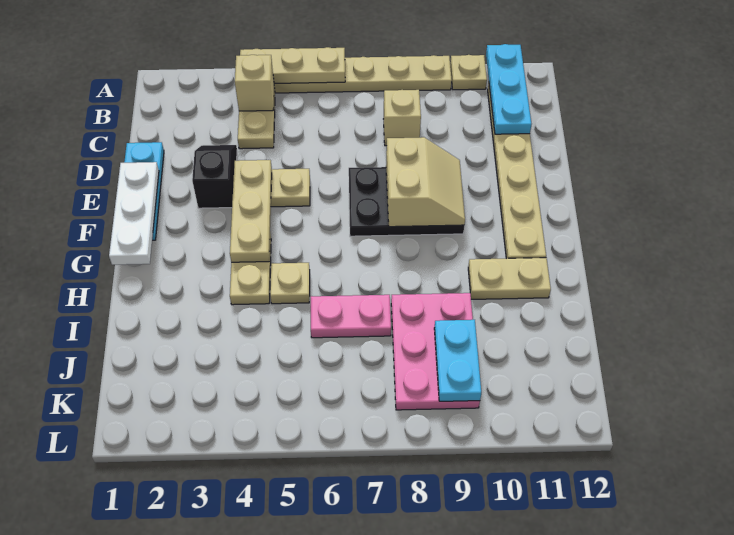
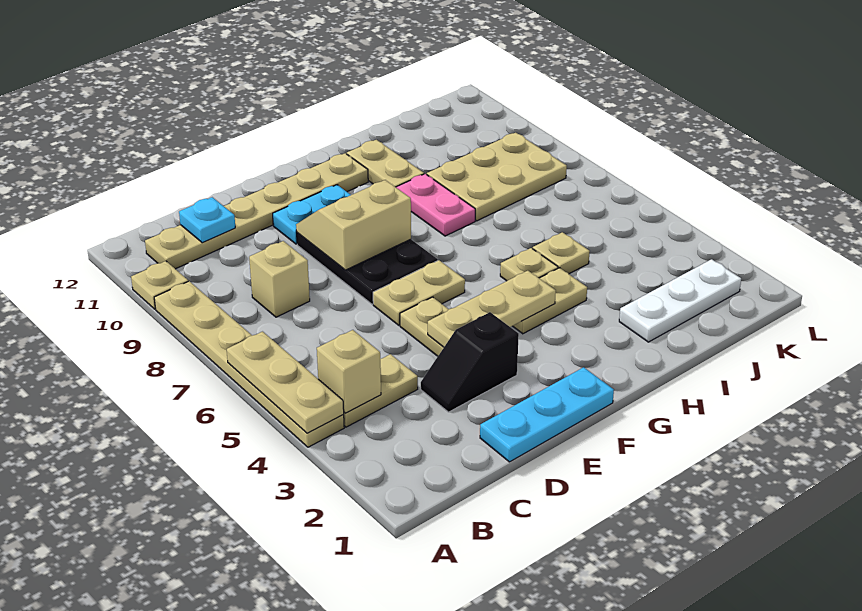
cyan 1x3 plate [486,44,531,134] -> cyan 1x1 plate [179,197,235,243]
white 1x3 plate [109,162,159,265] -> white 1x3 plate moved to [619,259,741,342]
none -> tan 1x2 plate [373,260,465,325]
none -> tan 1x1 plate [533,232,590,274]
pink 1x2 plate [311,295,391,338] -> pink 1x2 plate moved to [396,174,475,236]
pink 2x3 plate [391,293,480,410] -> tan 2x3 plate [427,133,567,221]
cyan 1x2 plate [434,320,481,401] -> cyan 1x2 plate moved to [273,185,350,244]

